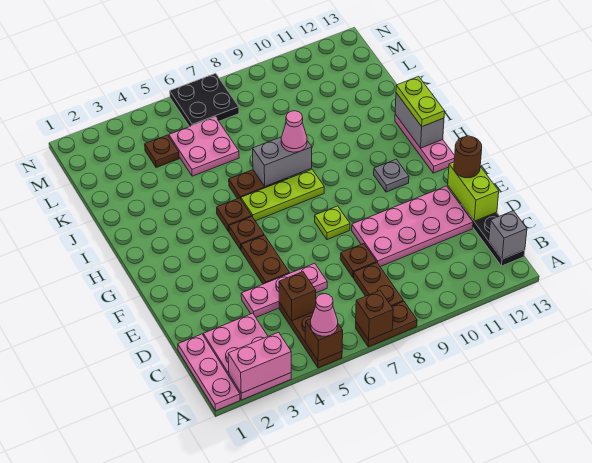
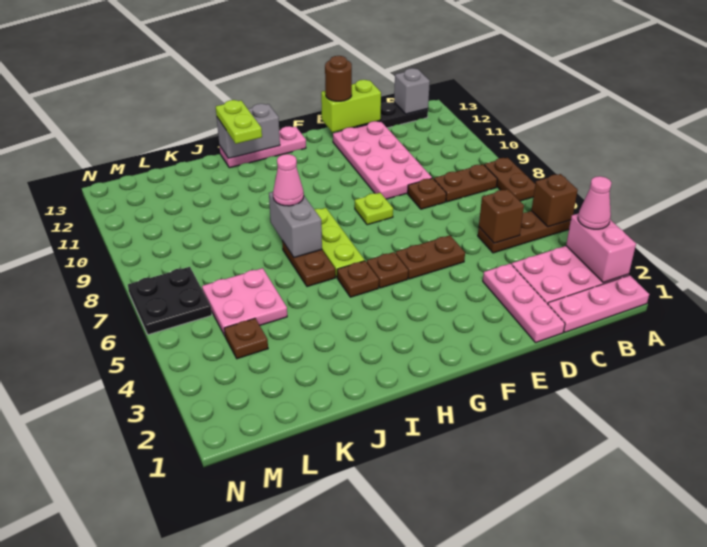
pink 1x1 cone [310,294,338,336] -> pink 1x1 cone moved to [578,176,611,229]
brown 1x1 brick [356,291,393,340] -> none
pink 1x3 plate [241,263,327,317] -> pink 1x3 plate moved to [483,264,565,343]
grey 1x1 plate [374,159,409,192] -> none
lime 1x2 plate [396,77,445,126] -> lime 1x2 plate turned to [216,100,262,144]

